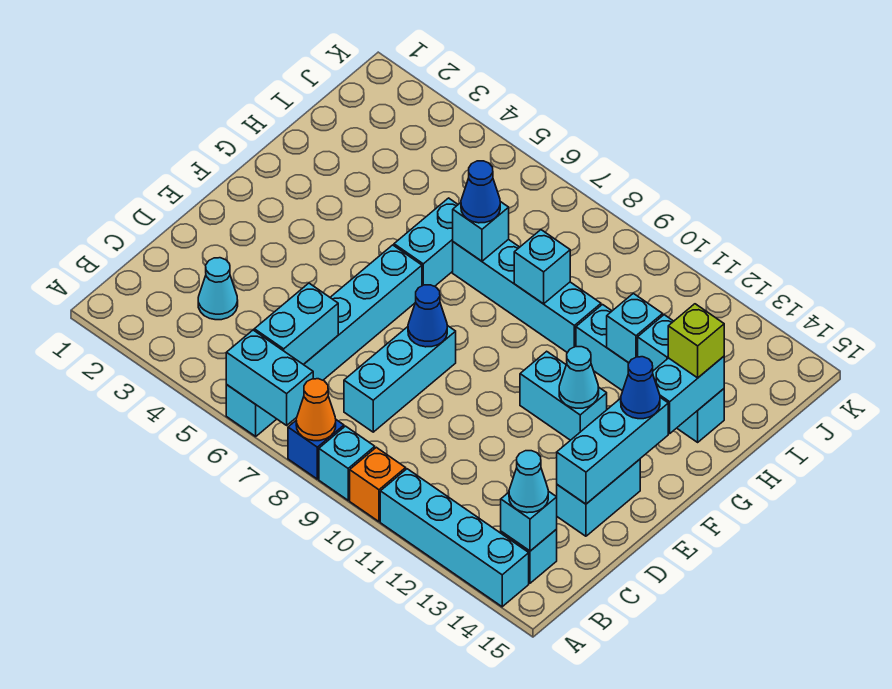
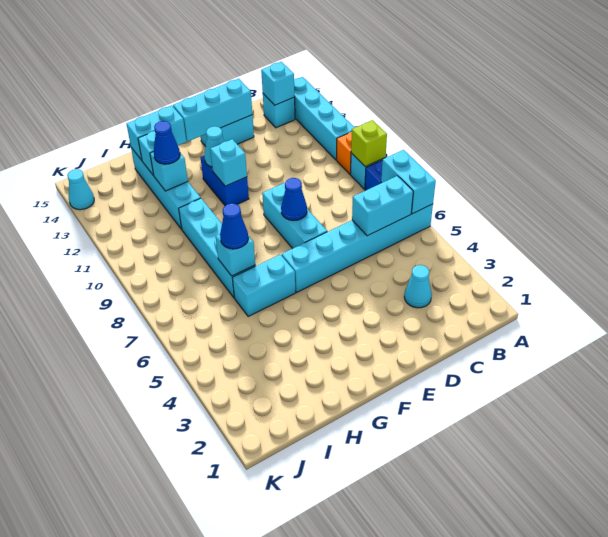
orange 1x1 cone [296,379,336,441] -> none
cyan 1x1 cone [509,451,548,513] -> cyan 1x1 cone moved to [67,169,94,210]
cyan 1x3 brick [344,325,456,432] -> cyan 1x3 brick turned to [262,183,327,248]
cyan 1x2 brick [520,351,607,440] -> blue 1x2 brick [200,156,249,206]
blue 1x1 cone [621,357,660,419] -> blue 1x1 cone moved to [154,121,180,164]
cyan 1x1 brick [514,230,570,304] -> cyan 1x1 brick moved to [210,139,247,186]
lime 1x1 brick [668,304,724,378] -> lime 1x1 brick moved to [351,120,387,167]

